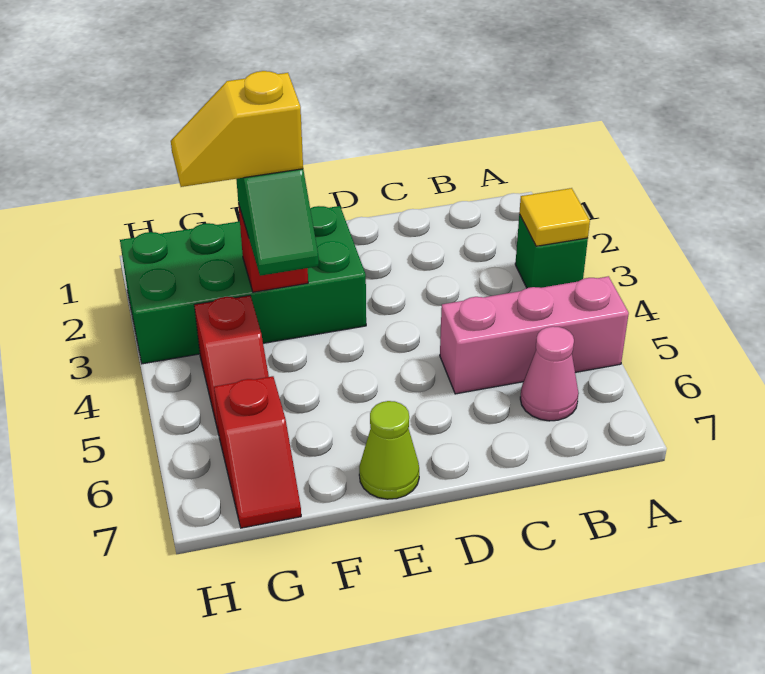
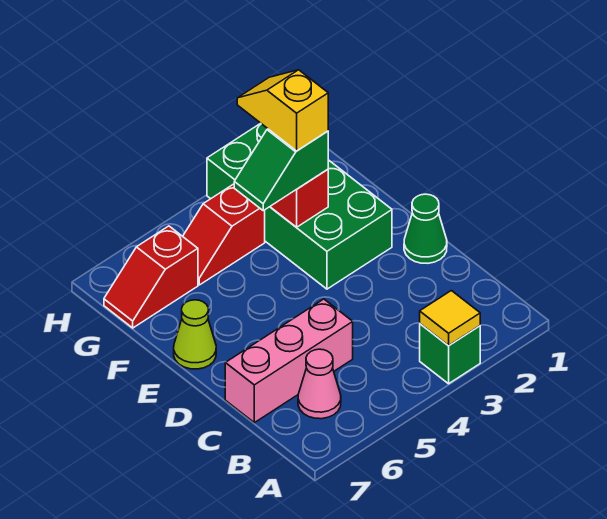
pink 1x3 brick [440,276,629,394] -> pink 1x3 brick turned to [225,299,353,423]
none -> green 1x1 cone [404,194,447,263]

